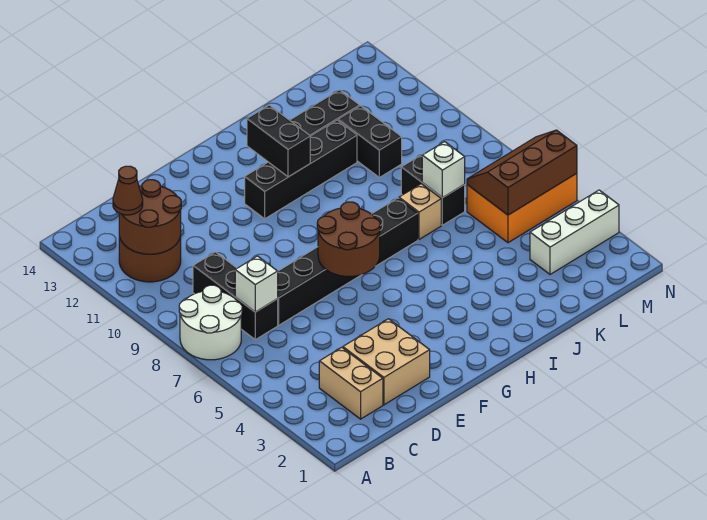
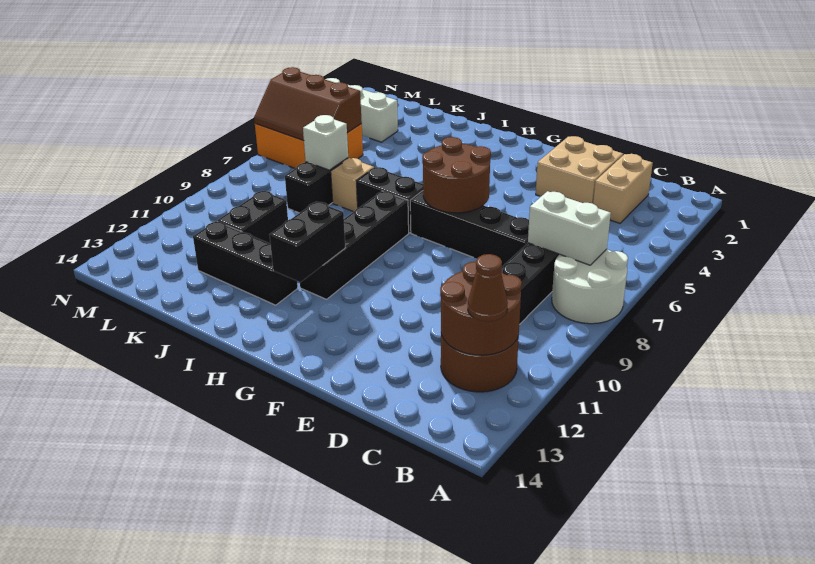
white 1x1 brick [235,256,278,312] -> white 1x2 brick [528,191,611,265]
black 1x4 brick [245,120,357,219] -> black 1x4 brick turned to [300,191,409,299]

